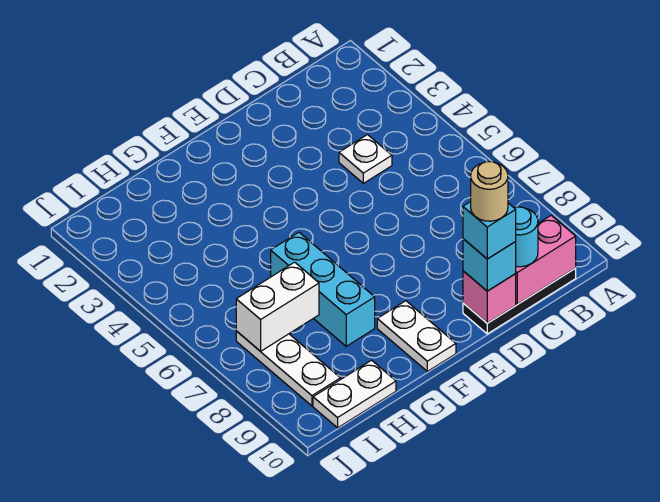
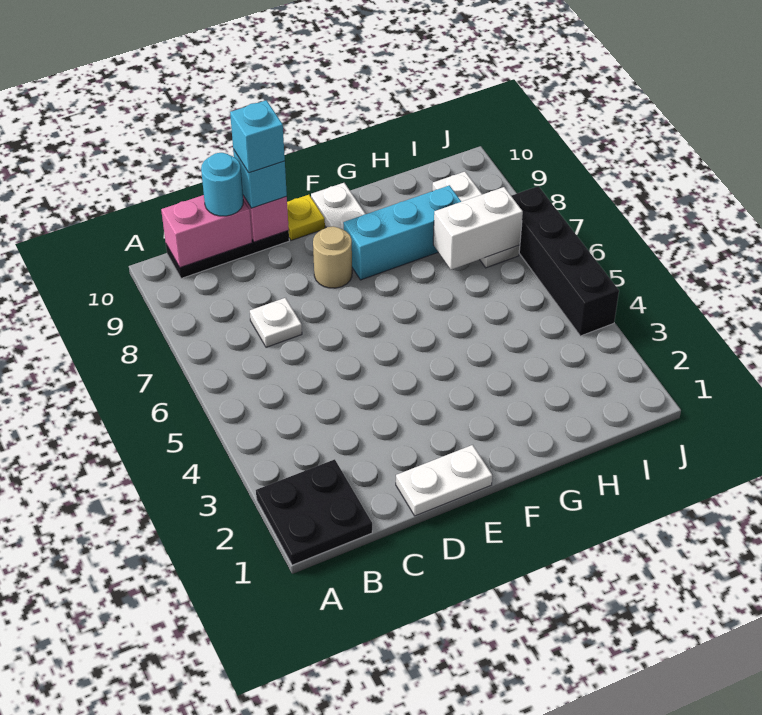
none -> black 2x2 plate [256,459,372,565]
white 1x1 plate [339,135,392,183] -> white 1x1 plate moved to [250,298,302,347]
tan 1x1 round brick [471,161,508,221] -> tan 1x1 round brick moved to [313,226,352,288]
none -> yellow 1x1 plate [287,195,325,240]
cyan 1x3 brick [271,232,375,346] -> cyan 1x3 brick turned to [343,185,461,280]
white 1x2 plate [313,360,396,428] -> white 1x2 plate moved to [396,445,492,516]
none -> black 1x4 brick [511,186,619,336]

